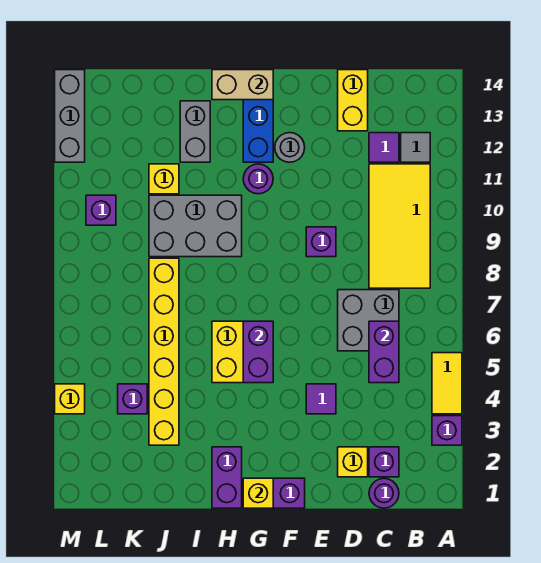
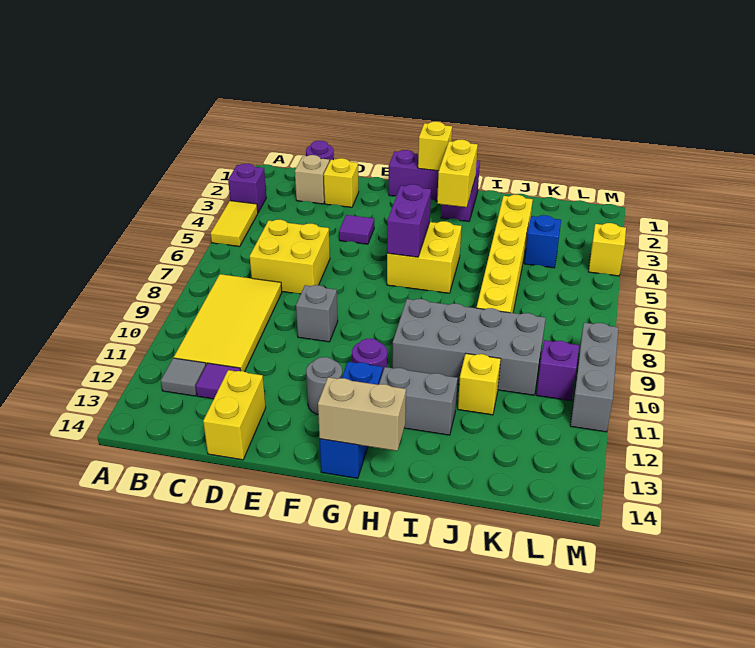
purple 1x1 brick [369,447,399,477] -> tan 1x1 brick [295,155,329,204]
purple 1x2 brick [369,321,399,383] -> none
grey 2x2 brick [338,290,399,351] -> yellow 2x2 brick [250,220,330,294]
purple 1x1 brick [306,227,336,257] -> grey 1x1 brick [296,285,338,342]
none -> yellow 1x2 brick [437,140,478,207]
grey 2x3 brick [149,195,242,257] -> grey 2x4 brick [392,299,546,395]
grey 1x2 brick [180,101,210,162] -> grey 1x2 brick turned to [379,367,458,435]
purple 1x1 brick [118,384,147,414] -> blue 1x1 brick [524,215,561,268]
grey 1x3 brick [55,70,85,162] -> grey 1x3 brick moved to [570,323,618,432]

